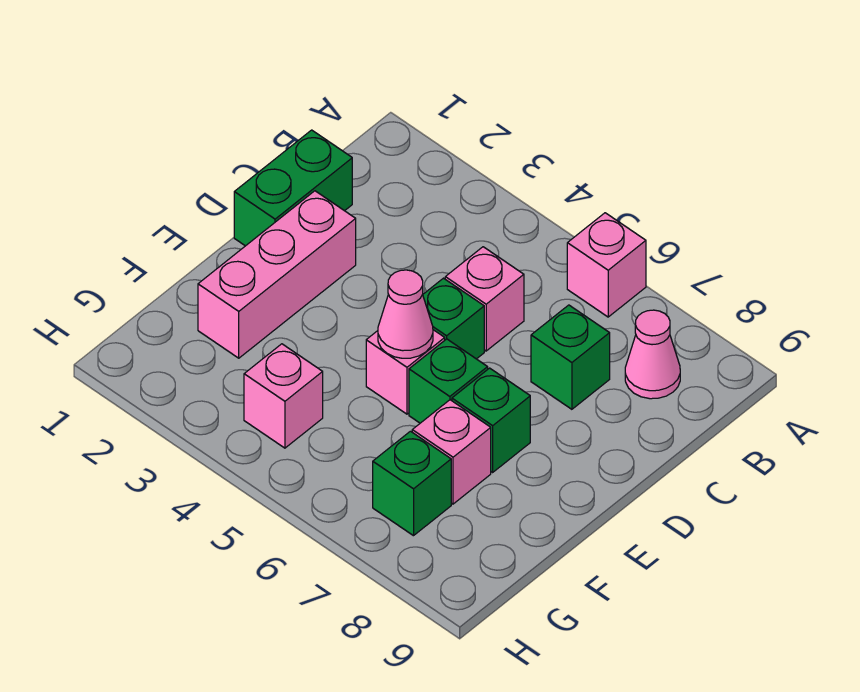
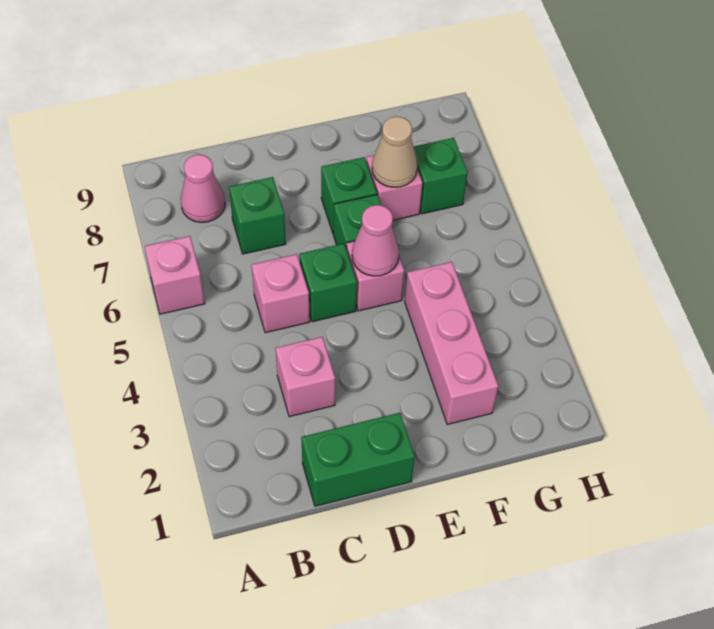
pink 1x3 brick [198,191,356,358] -> pink 1x3 brick turned to [405,262,498,424]
none -> tan 1x1 cone [372,117,417,187]
pink 1x1 brick [244,344,323,448] -> pink 1x1 brick moved to [276,337,335,417]

